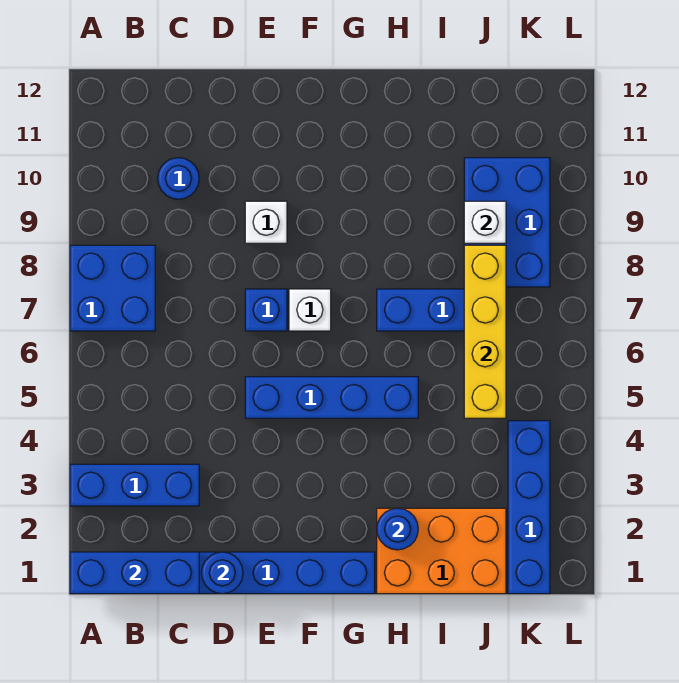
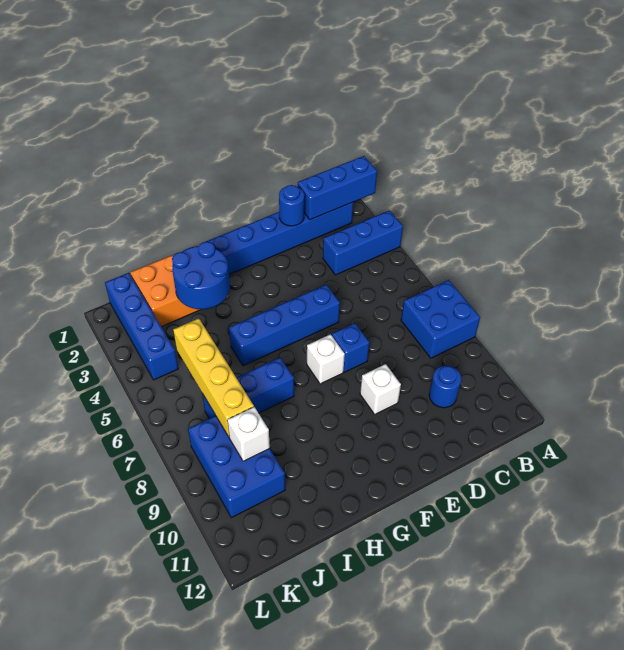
blue 1x1 round brick [377,508,418,550] -> blue 2x2 round brick [172,242,230,309]

